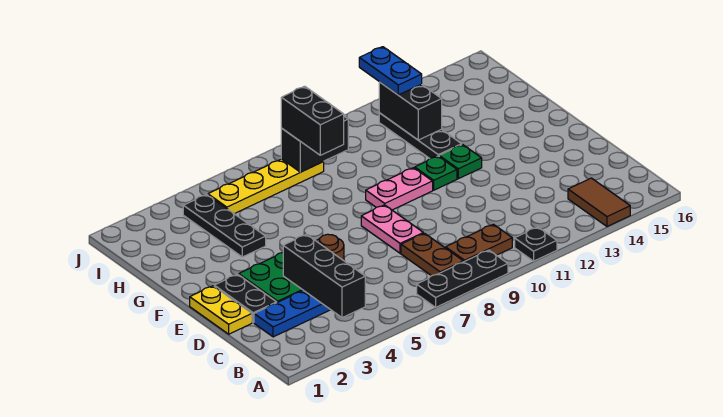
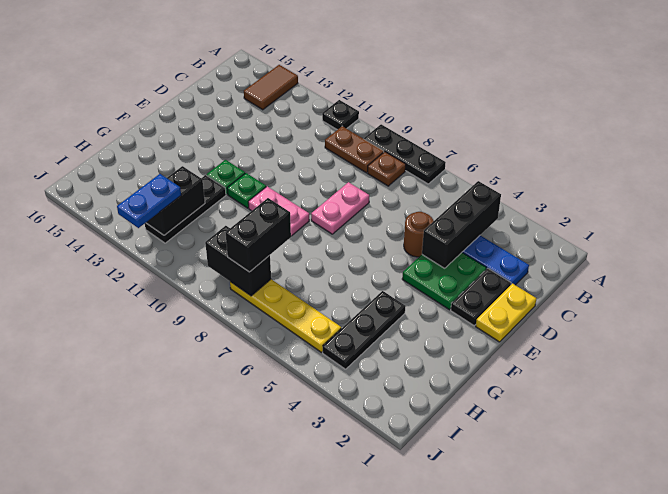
brown 1x2 plate [401,233,463,276] -> brown 1x1 plate [368,152,406,186]

